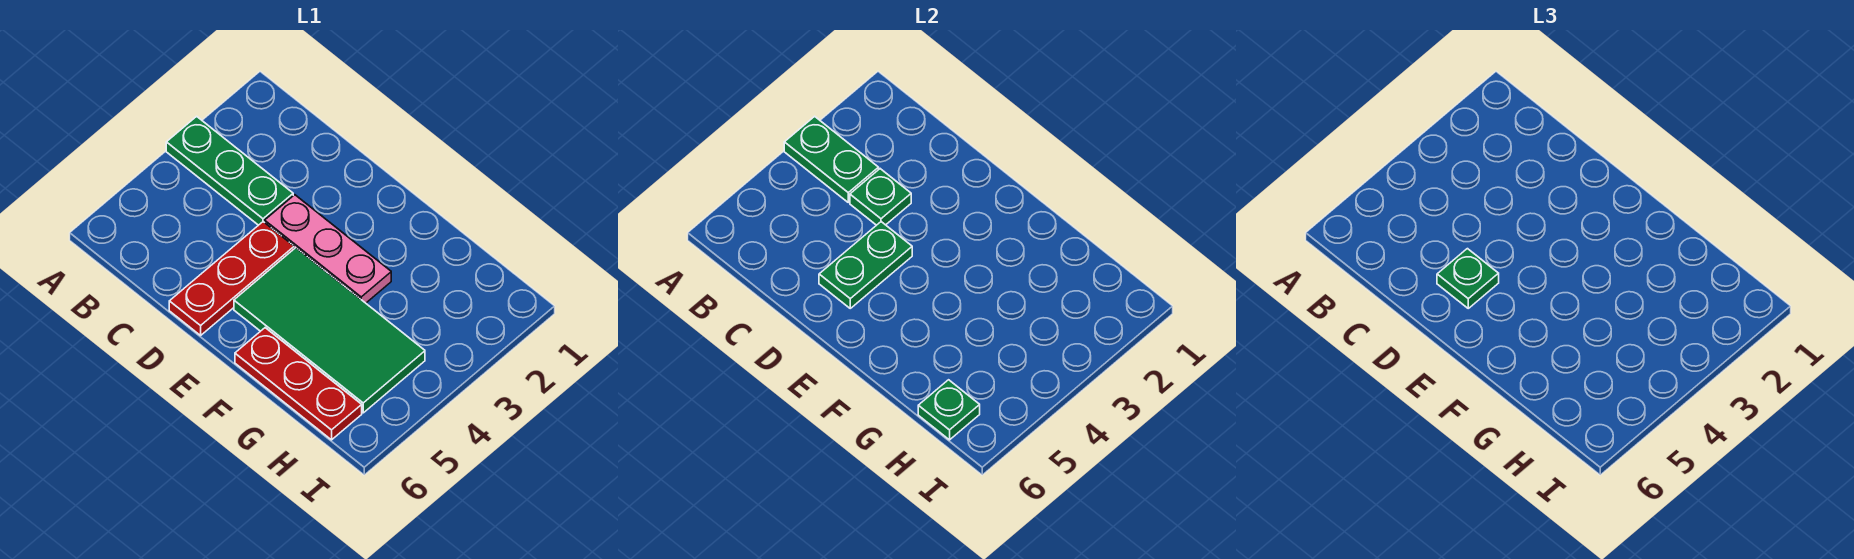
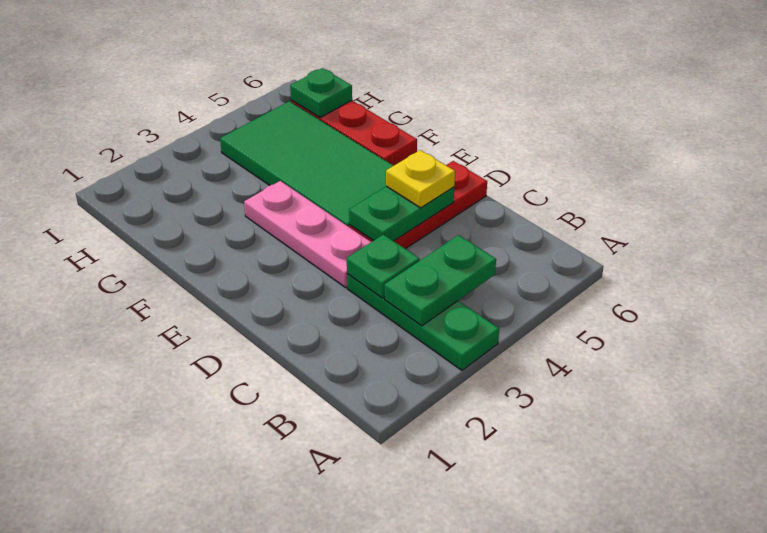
green 1x2 plate [784,116,879,202] -> green 1x2 plate turned to [385,235,496,326]
green 1x1 plate [1437,249,1499,308] -> yellow 1x1 plate [386,150,455,208]

